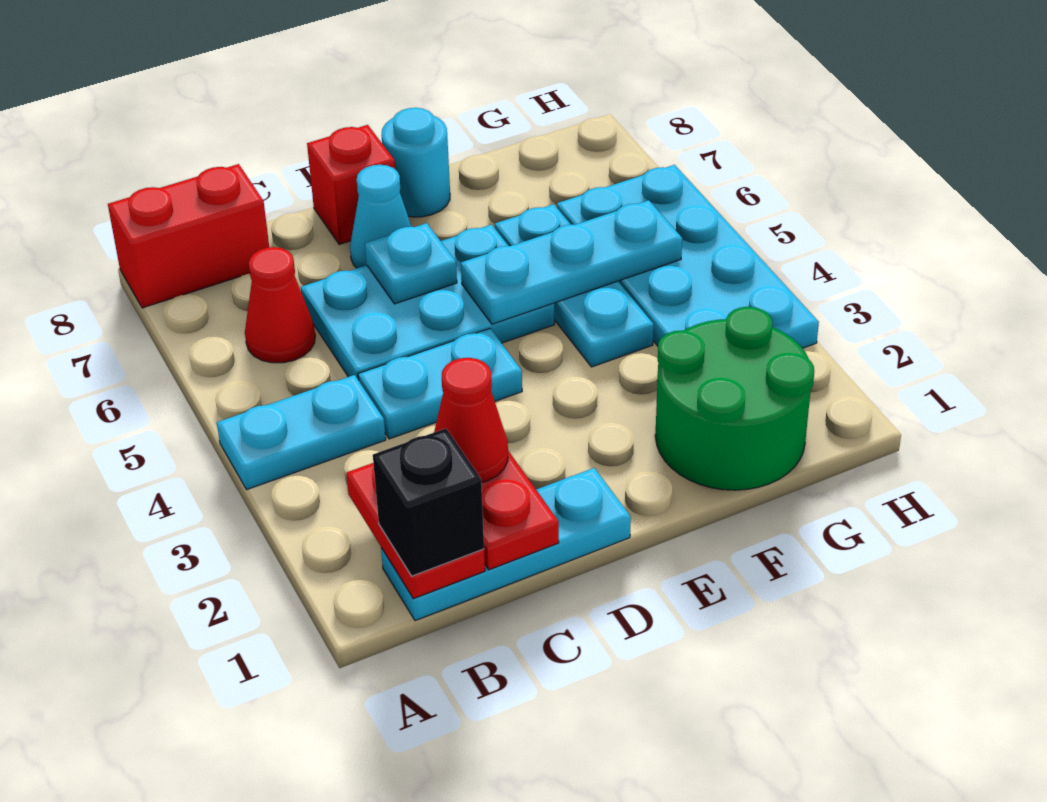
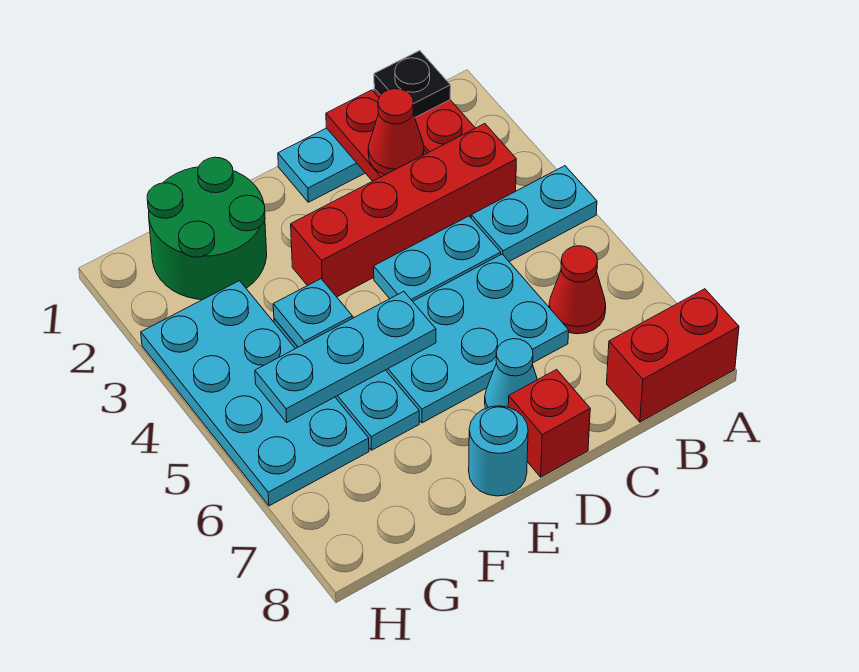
black 1x1 brick [373,428,484,576] -> black 1x1 plate [374,51,451,117]
none -> red 1x4 brick [291,124,516,297]
cyan 1x1 plate [365,223,457,304] -> cyan 1x1 plate moved to [273,279,352,347]

